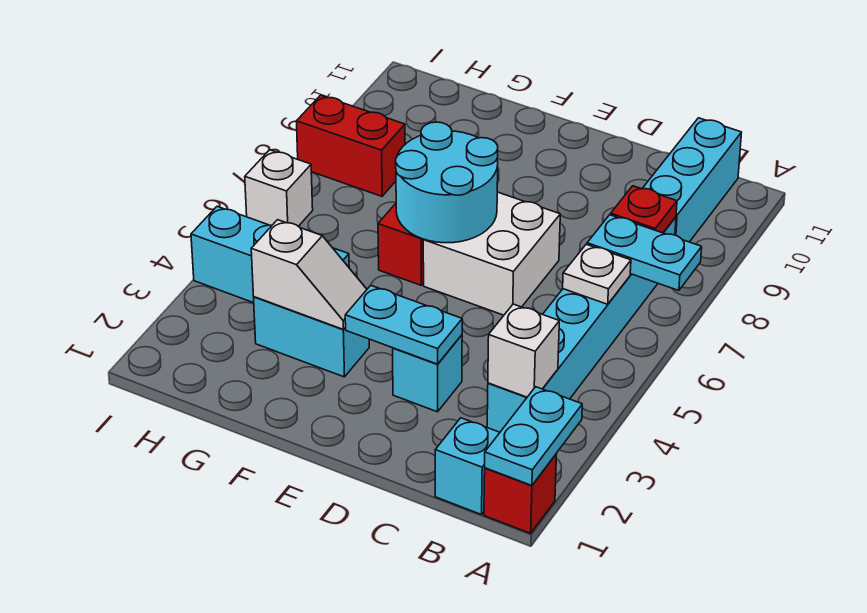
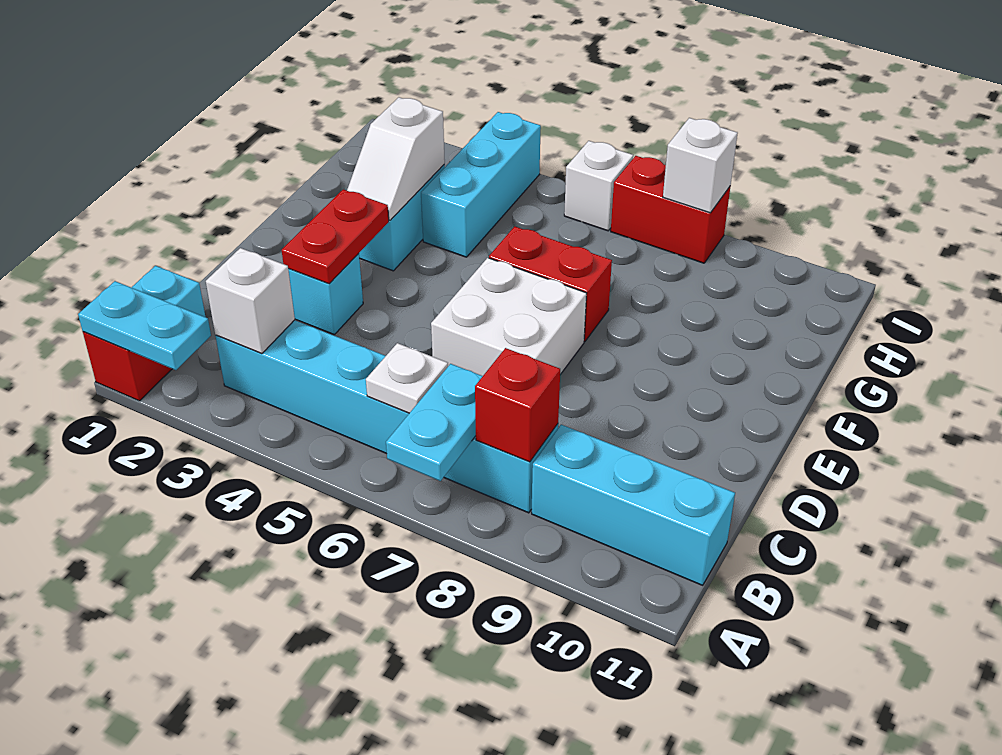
red 1x1 plate [611,186,677,233] -> red 1x1 brick [475,348,560,462]
cyan 1x2 plate [345,285,462,364] -> red 1x2 plate [282,189,389,284]
cyan 2x2 round brick [396,122,498,243] -> none
red 1x2 brick [296,95,405,196] -> red 1x2 brick turned to [611,156,730,263]
none -> white 1x1 brick [663,118,738,213]

